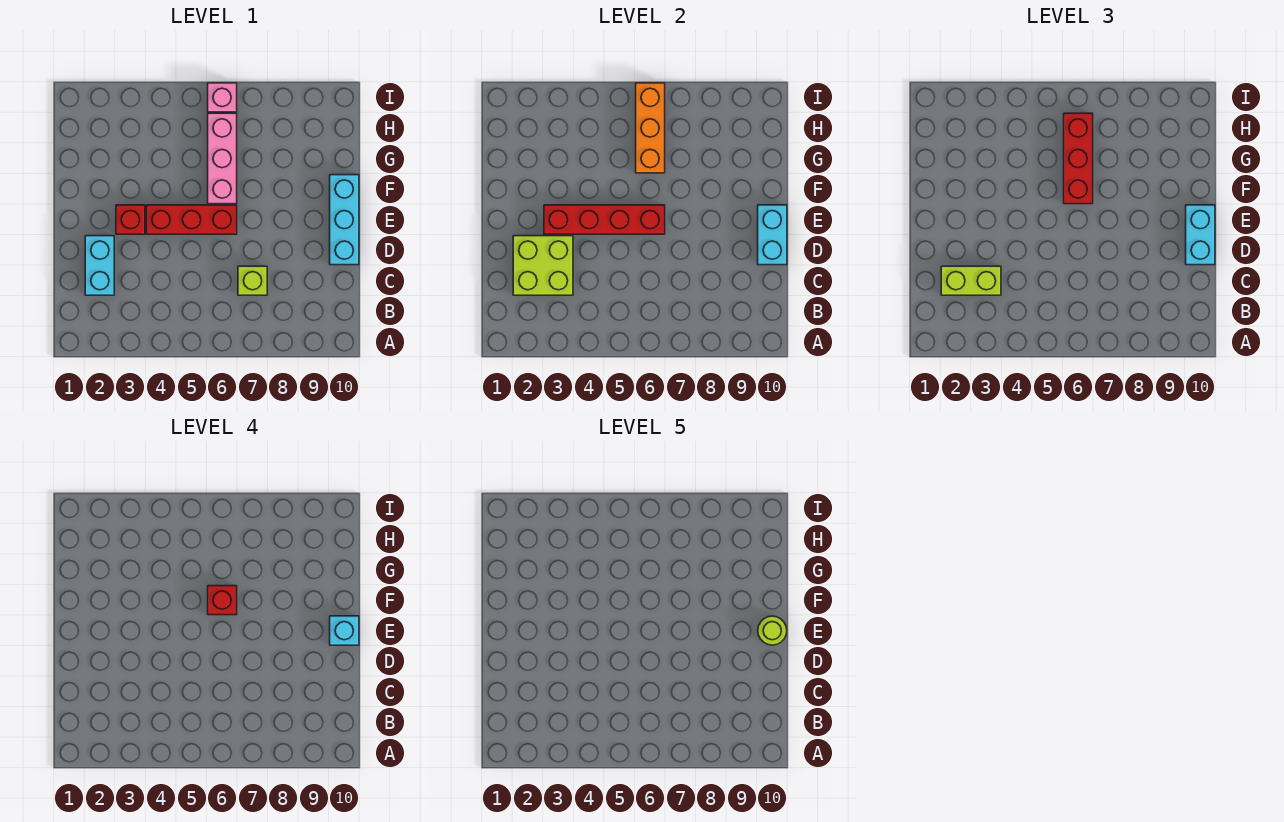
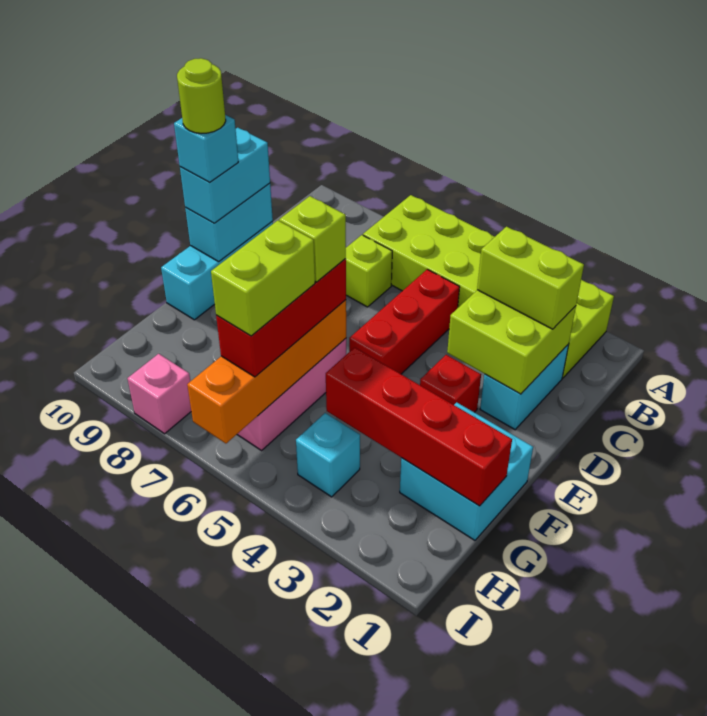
none -> lime 2x6 brick [363,195,614,378]
red 1x4 brick [544,205,665,234] -> red 1x4 brick moved to [326,347,512,506]
red 1x3 brick [147,205,237,234] -> red 1x3 brick turned to [349,269,460,374]
none -> cyan 2x2 brick [400,402,533,540]
red 1x1 brick [208,586,237,615] -> lime 1x1 brick [279,196,346,282]
orange 1x3 brick [636,83,665,173] -> orange 1x4 brick [187,300,346,443]
none -> lime 1x2 brick [211,220,315,336]
none -> cyan 1x1 brick [296,413,360,497]
pink 1x1 brick [208,83,237,112] -> pink 1x1 brick moved to [128,354,191,434]

